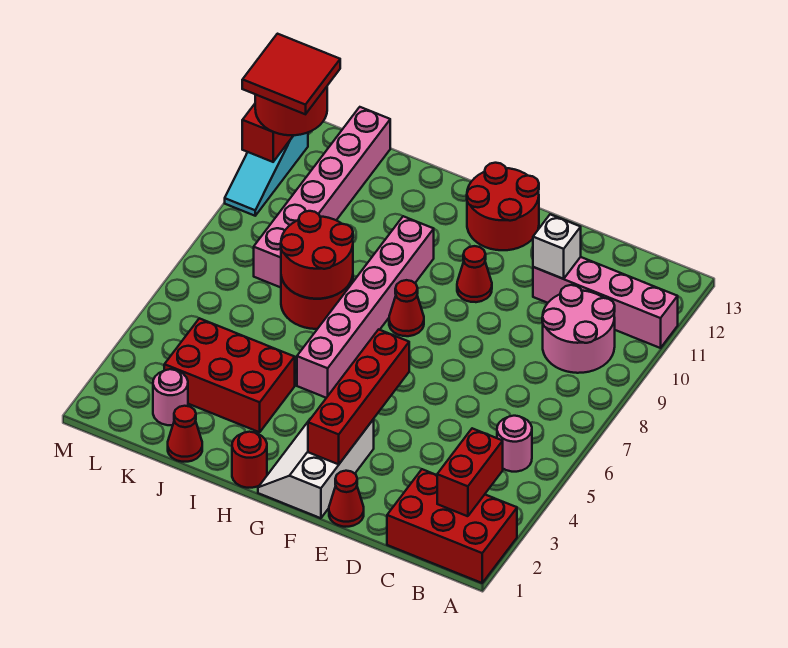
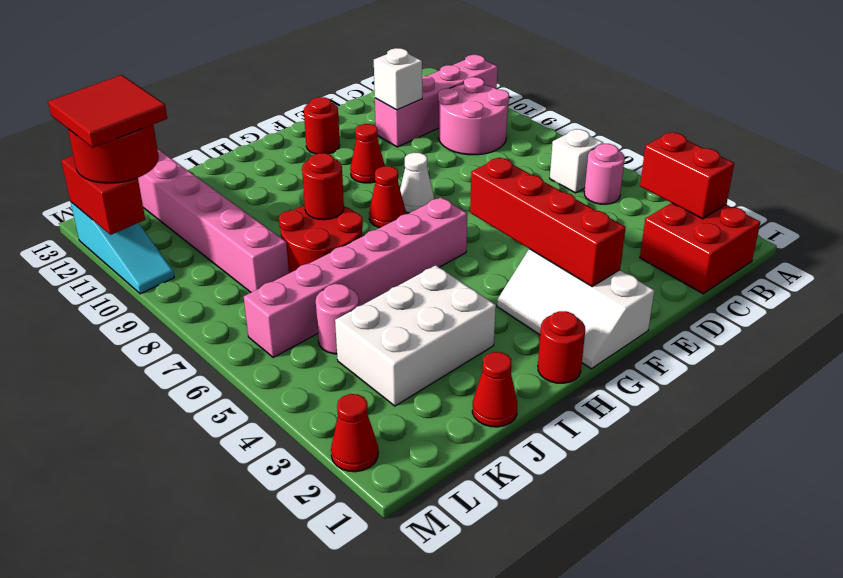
red 2x3 brick [387,469,517,583] -> red 2x2 brick [640,203,760,294]
none -> white 1x1 brick [550,129,603,193]
red 1x1 cone [329,471,364,527] -> red 1x1 cone moved to [331,394,378,472]
none -> white 1x1 cone [400,153,434,213]
red 2x2 round brick [467,163,539,250] -> red 1x1 round brick [304,97,340,154]
pink 1x6 brick [297,216,434,398] -> pink 1x6 brick turned to [244,197,467,357]
red 2x3 brick [164,318,295,432] -> white 2x3 brick [335,265,496,406]
red 2x2 round brick [281,211,353,299] -> red 1x1 round brick [302,153,344,220]
pink 1x1 round brick [153,369,188,425] -> pink 1x1 round brick moved to [316,284,359,354]

